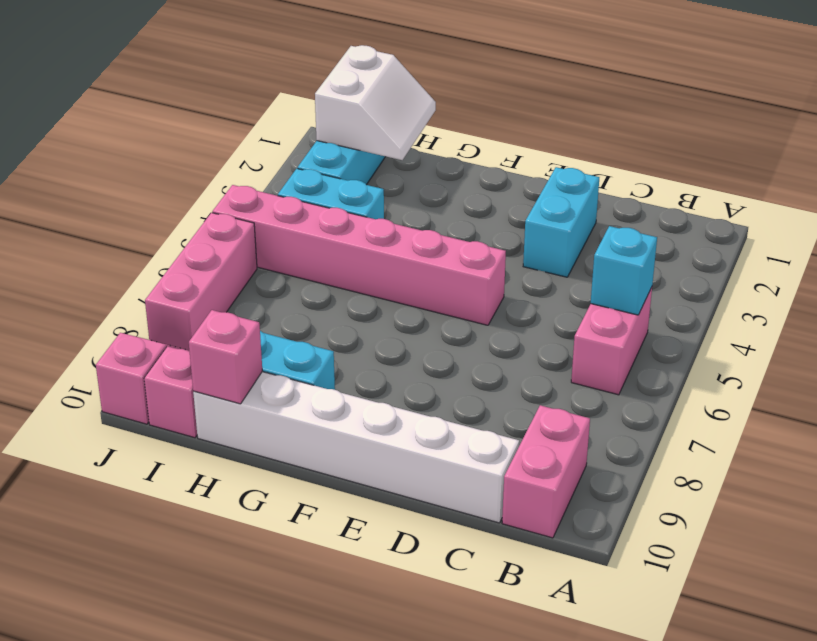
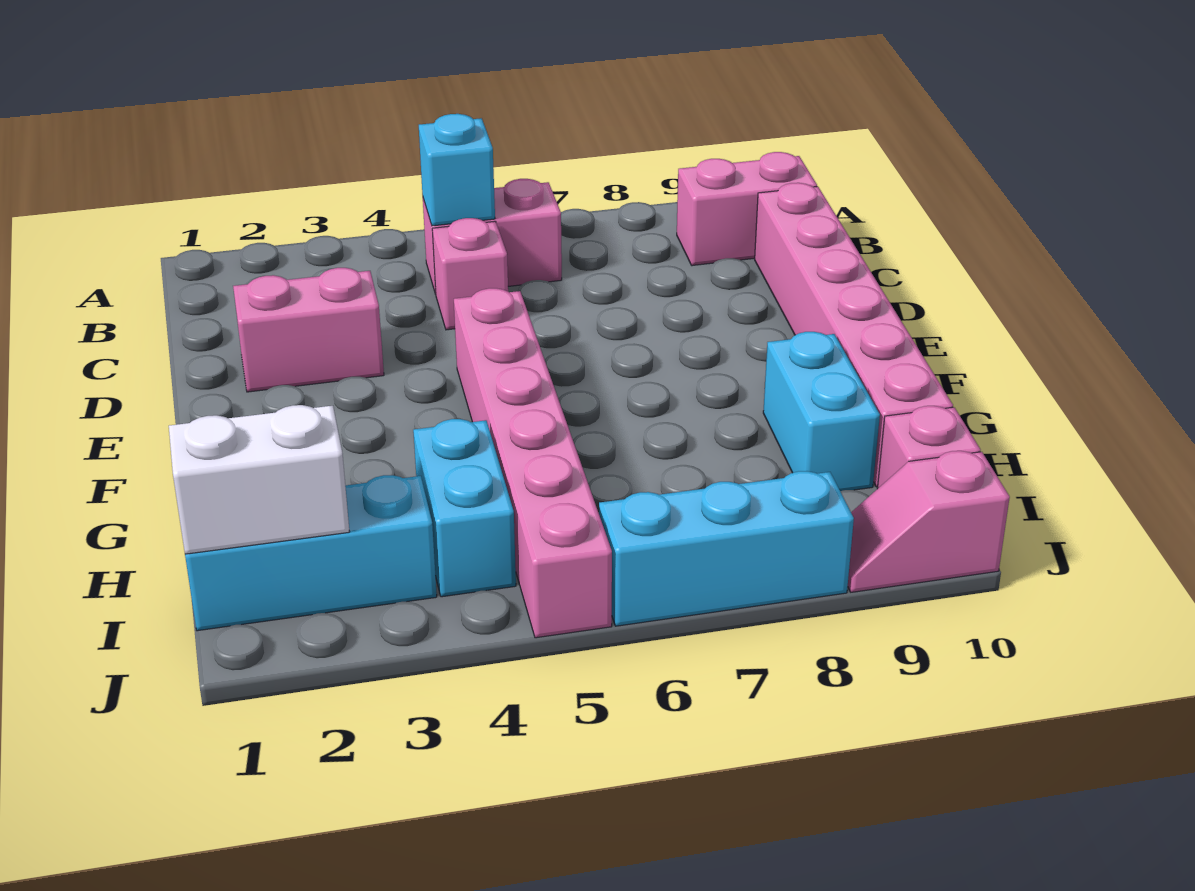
white 1x6 brick [193,372,519,523] -> pink 1x6 brick [755,183,953,487]
cyan 1x2 brick [523,167,599,277] -> pink 1x2 brick [233,268,384,392]
pink 1x1 brick [189,310,262,404] -> pink 1x1 brick moved to [432,218,508,330]
pink 1x3 brick [145,213,257,350] -> cyan 1x3 brick [599,471,854,626]

